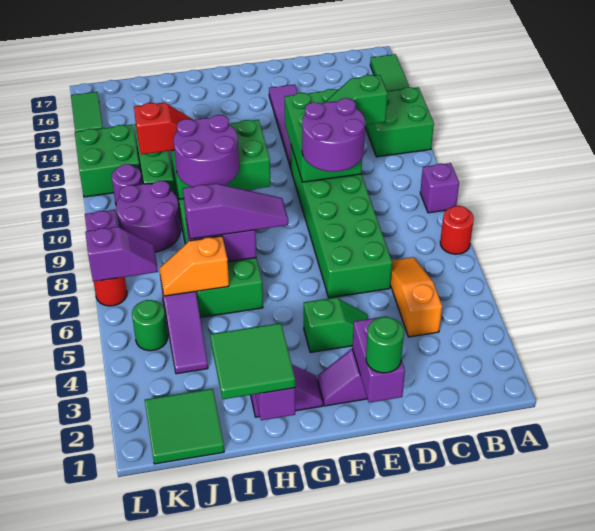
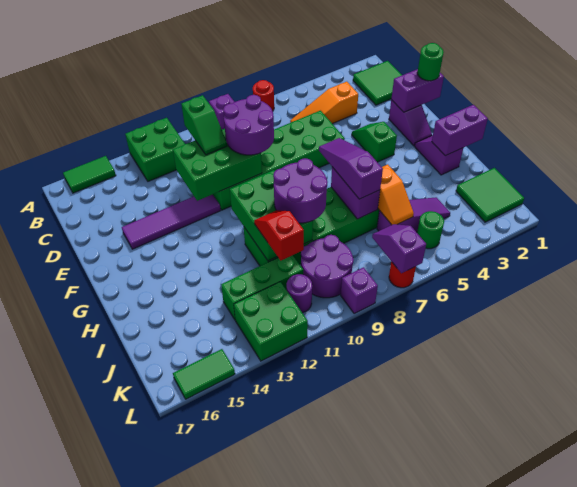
green 2x2 tile [210,323,295,399] -> green 2x2 tile moved to [353,61,402,105]

